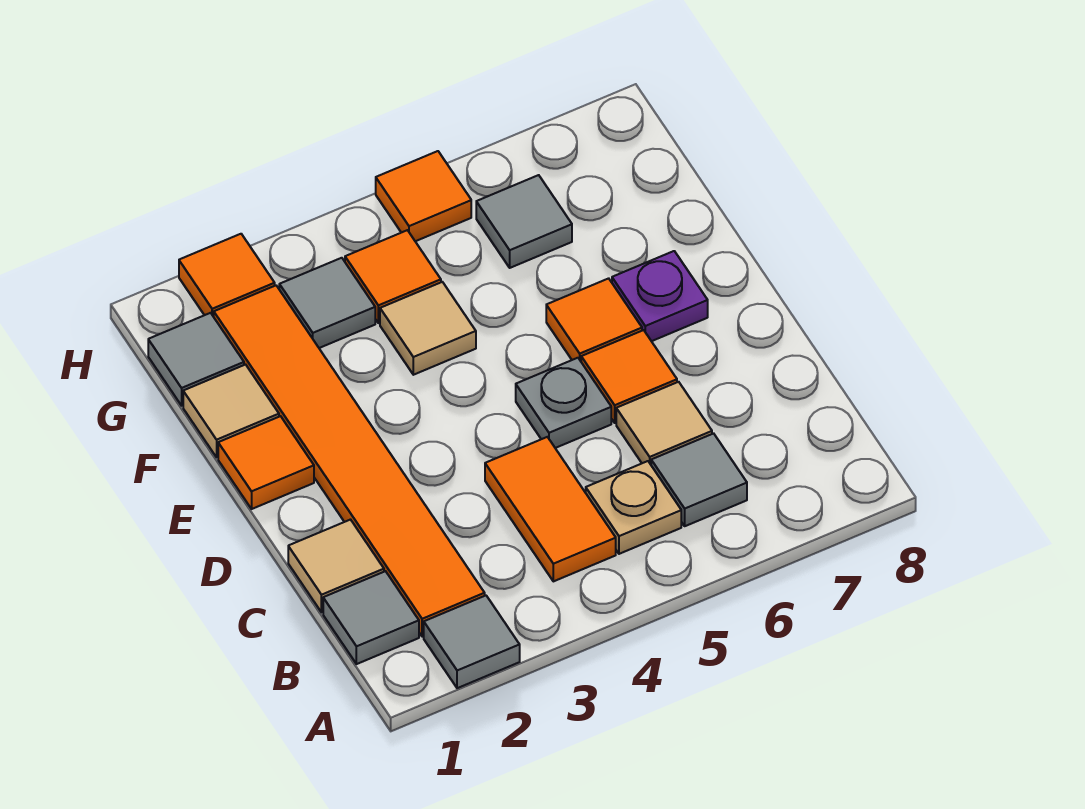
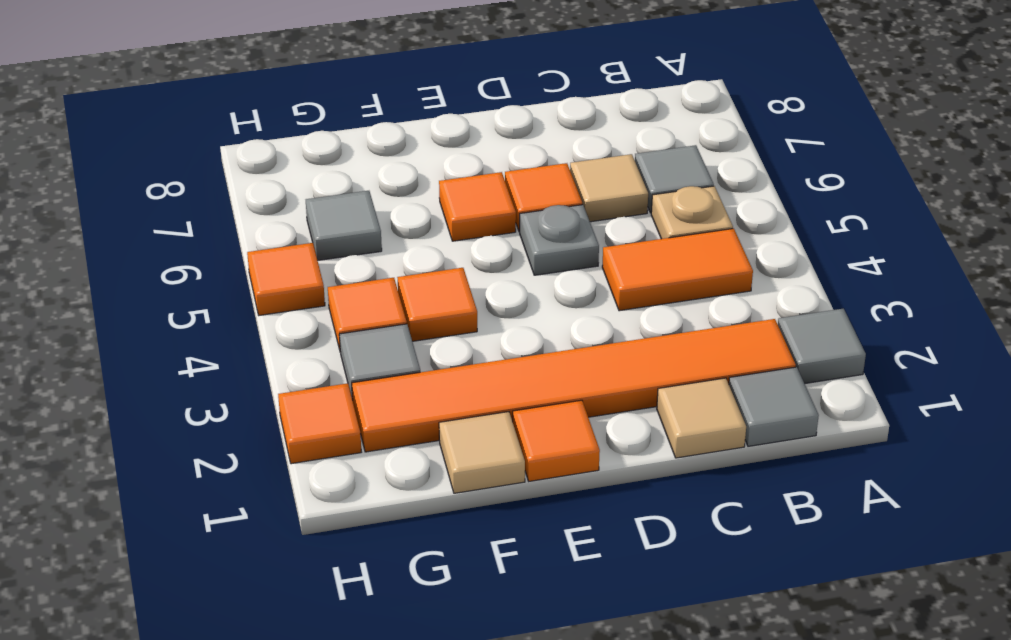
purple 1x1 plate [612,251,708,341] -> none
tan 1x1 tile [380,282,476,375] -> orange 1x1 tile [397,268,477,341]
grey 1x1 tile [148,313,244,406] -> none

